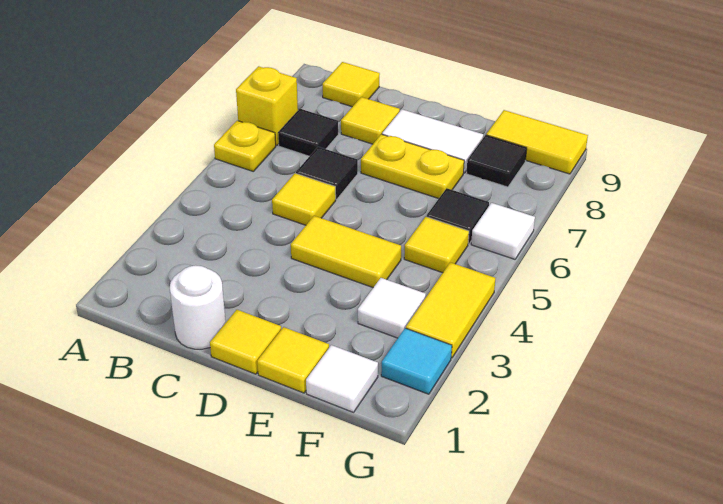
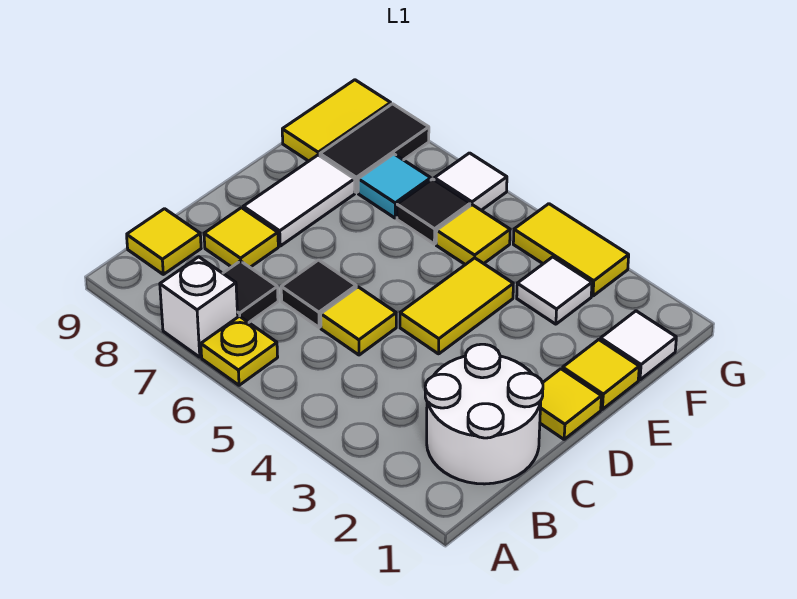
yellow 1x1 brick [236,66,298,146] -> white 1x1 brick [160,257,238,357]
white 1x1 round brick [170,265,226,349] -> white 2x2 round brick [425,344,543,484]
yellow 1x2 plate [361,134,464,199] -> none
black 1x1 tile [466,135,527,187] -> black 1x2 tile [320,104,429,193]
cyan 1x1 tile [381,328,452,394] -> cyan 1x1 tile moved to [358,154,431,218]

